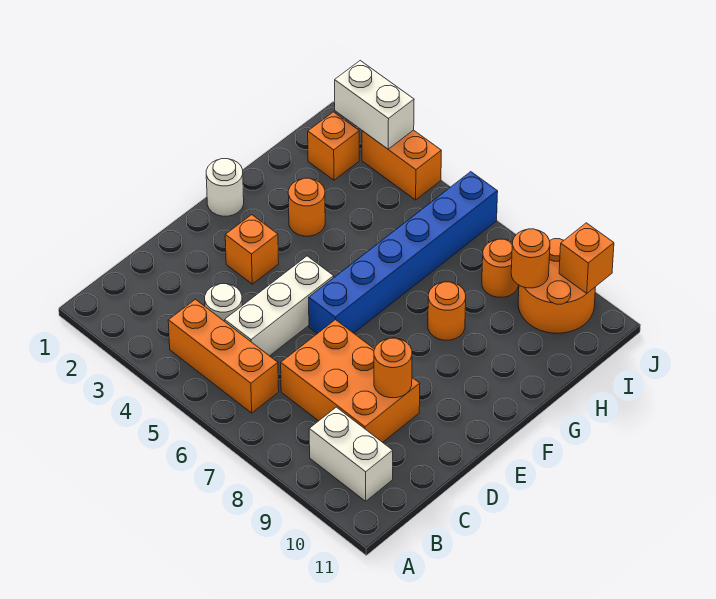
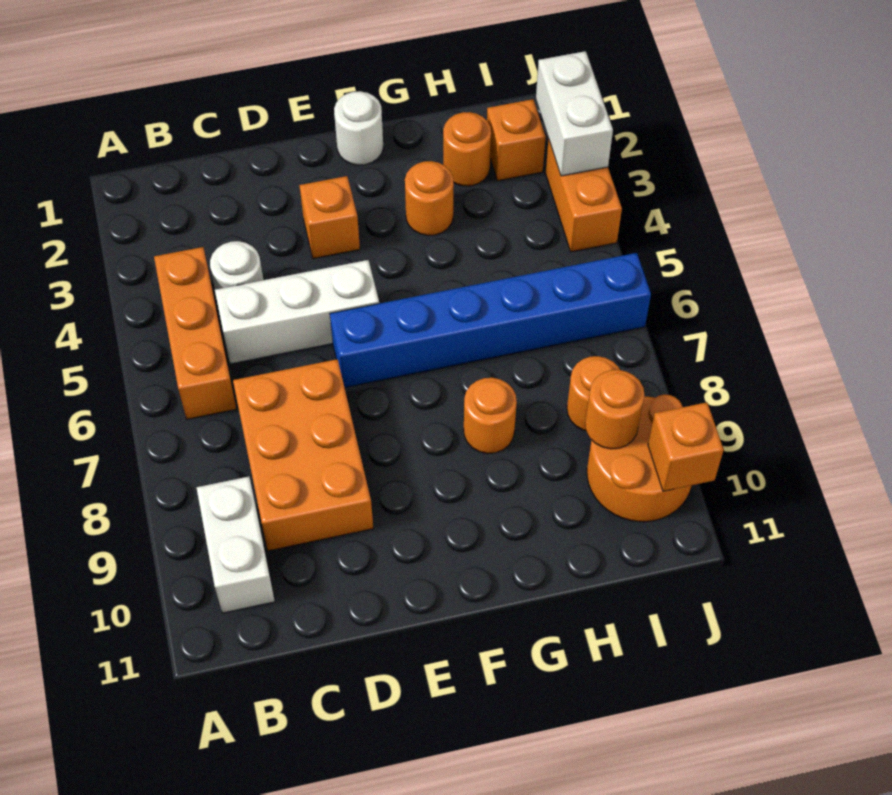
orange 1x1 round brick [374,338,412,398] -> orange 1x1 round brick moved to [443,112,491,186]

